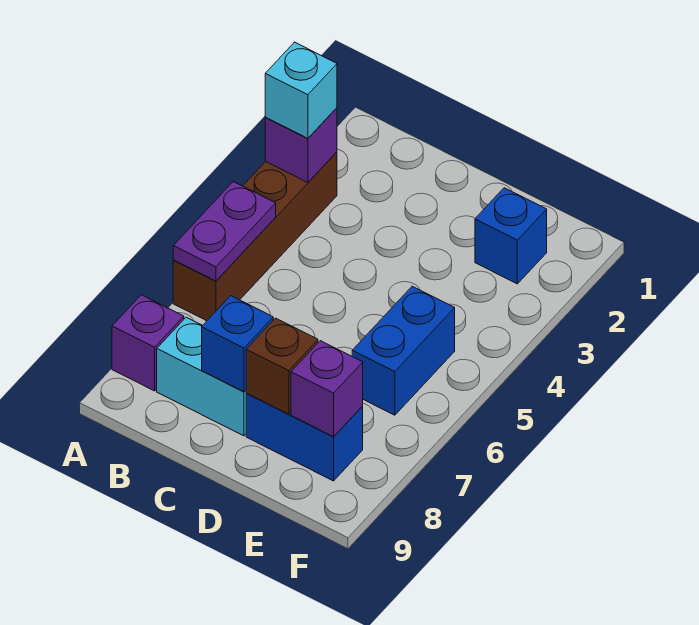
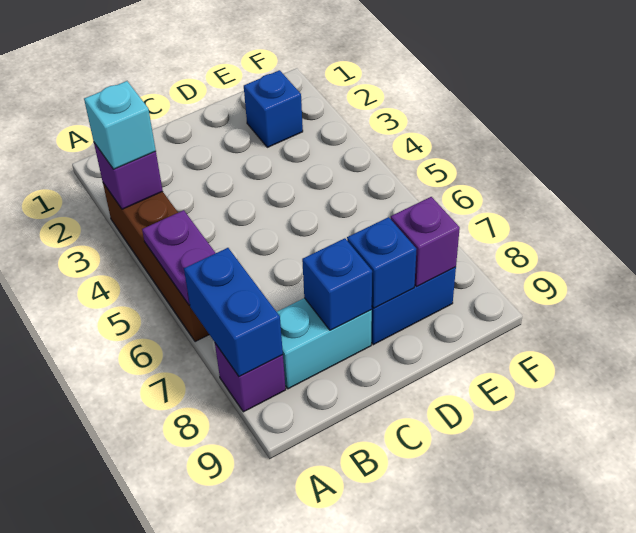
brown 1x1 brick [246,318,318,414] -> blue 1x1 brick [347,217,416,308]
blue 1x2 brick [352,286,455,415] -> blue 1x2 brick moved to [184,248,283,376]

